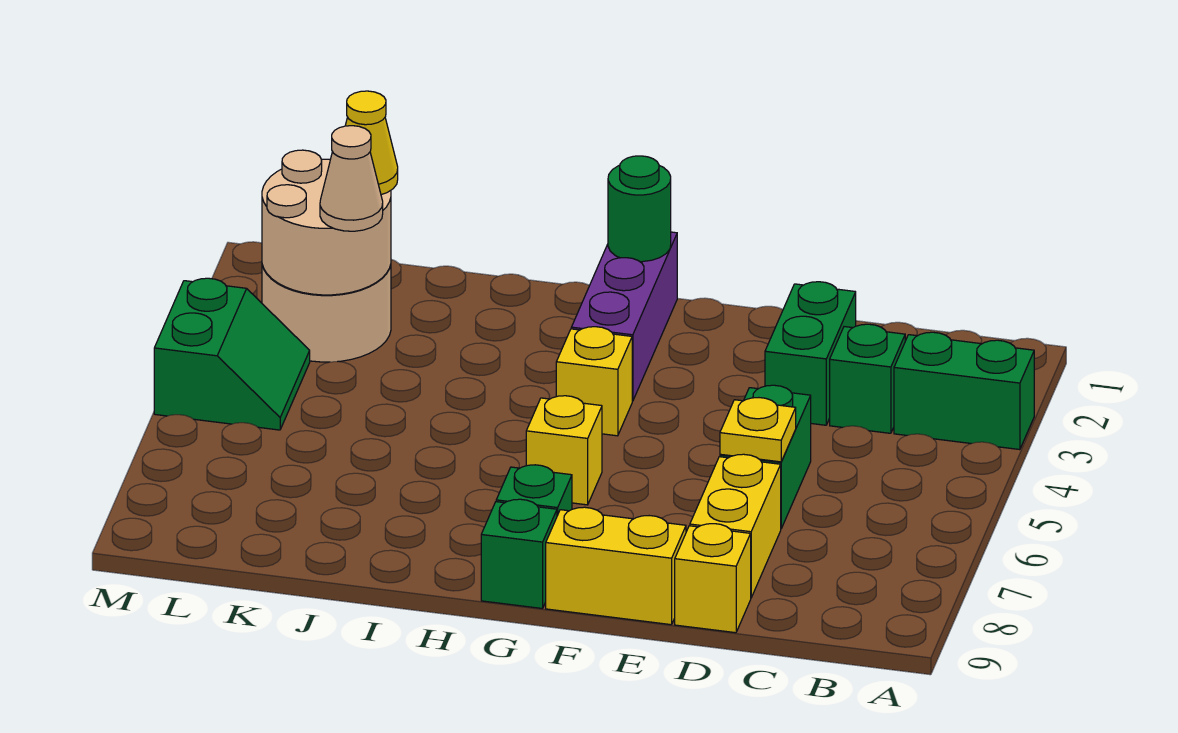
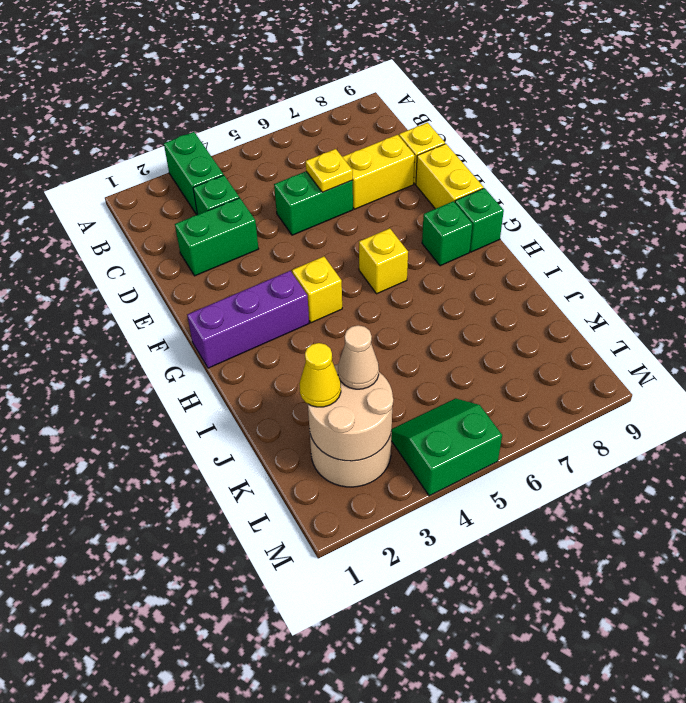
green 1x1 round brick [608,156,671,262] -> none

